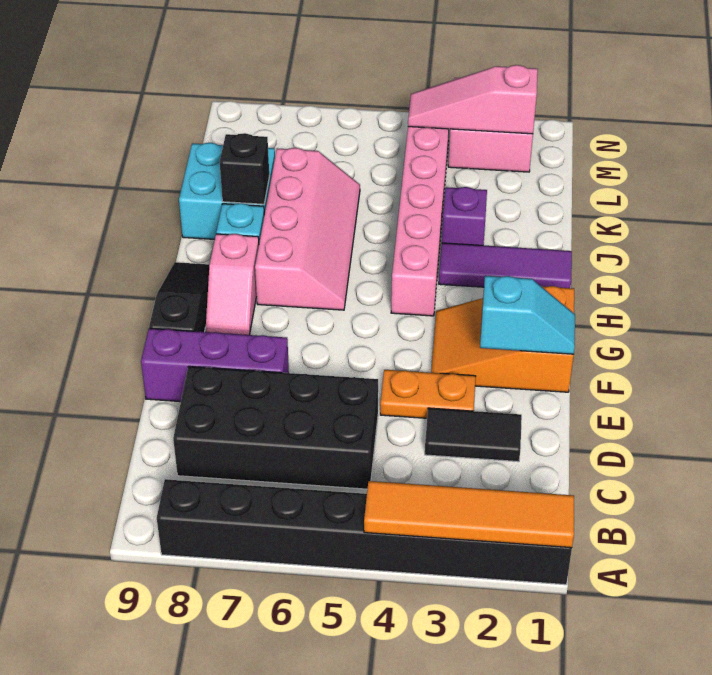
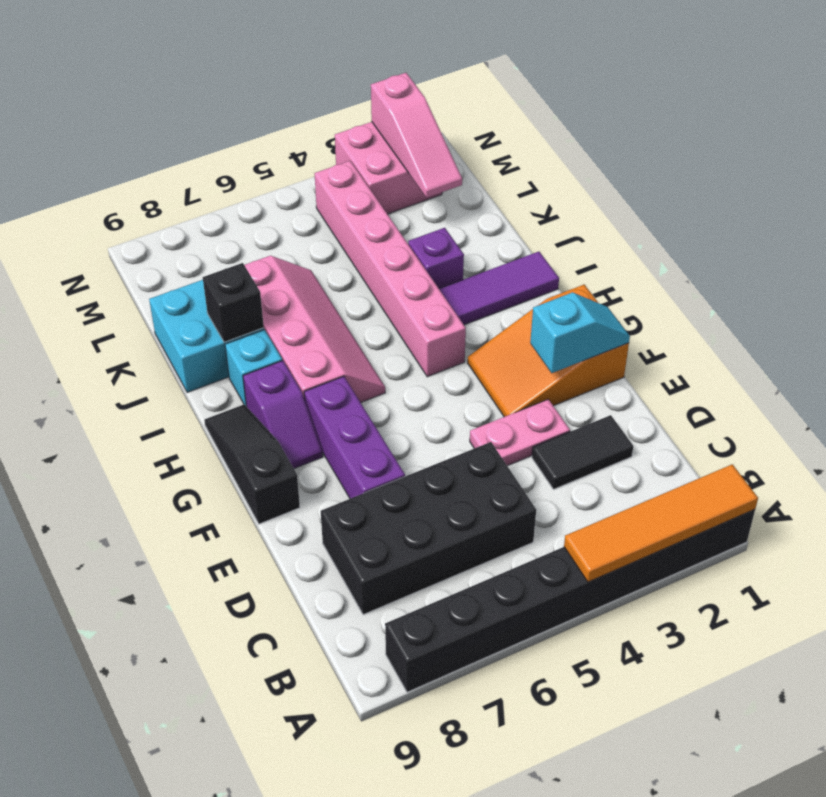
orange 1x2 plate [380,370,476,418] -> pink 1x2 plate [470,399,570,466]
purple 1x3 brick [141,328,289,402] -> purple 1x3 brick turned to [304,377,405,499]
pink 1x2 slope [206,234,259,335] -> purple 1x2 slope [243,361,323,468]
pink 1x3 slope [408,65,538,134] -> pink 1x3 slope turned to [371,73,462,198]

